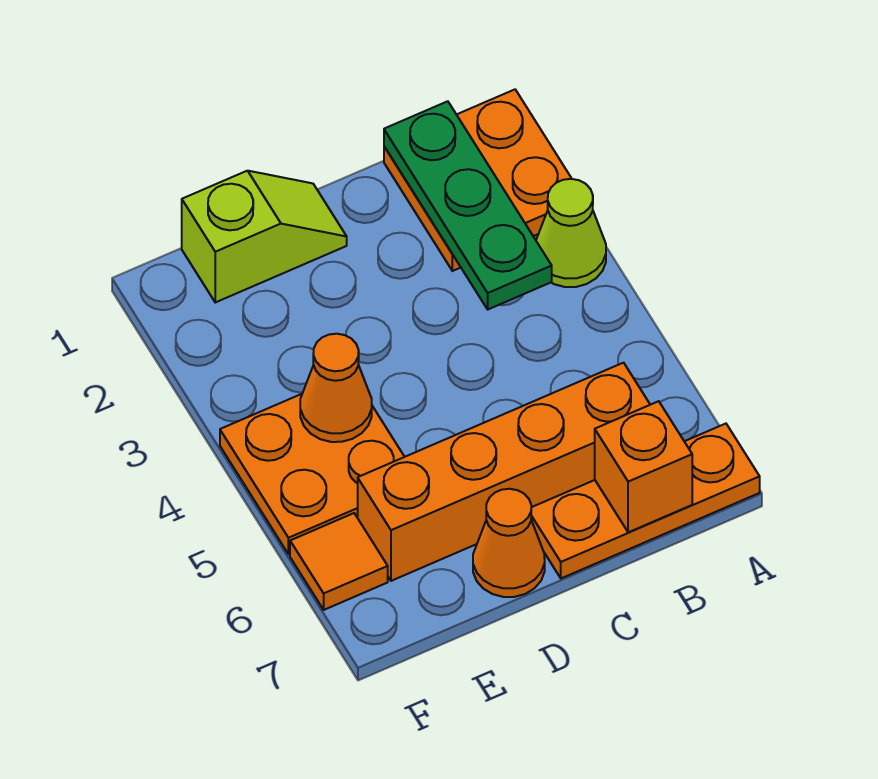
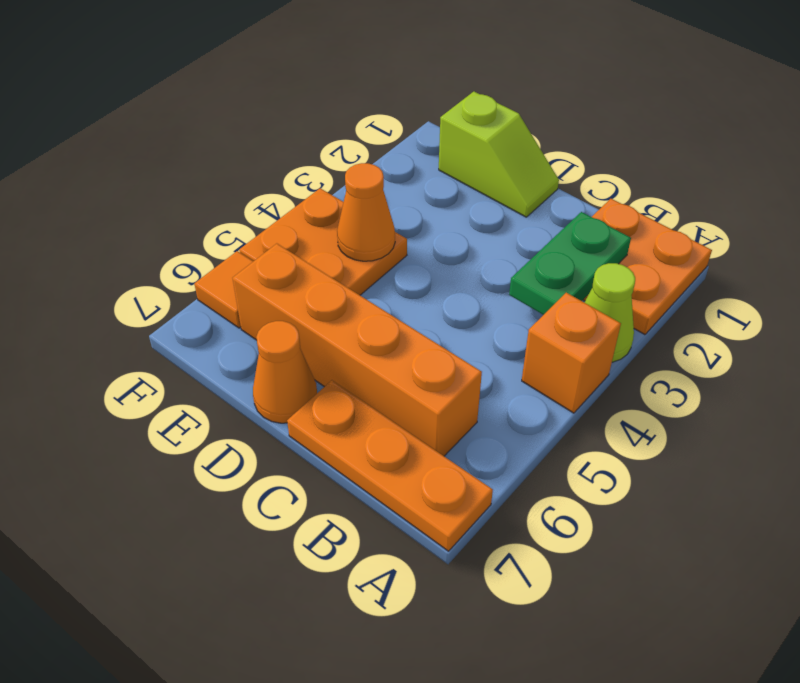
green 1x3 plate [384,101,552,309] -> green 1x2 plate [509,212,631,315]
orange 1x1 brick [595,401,692,532] -> orange 1x1 brick moved to [522,293,621,413]

